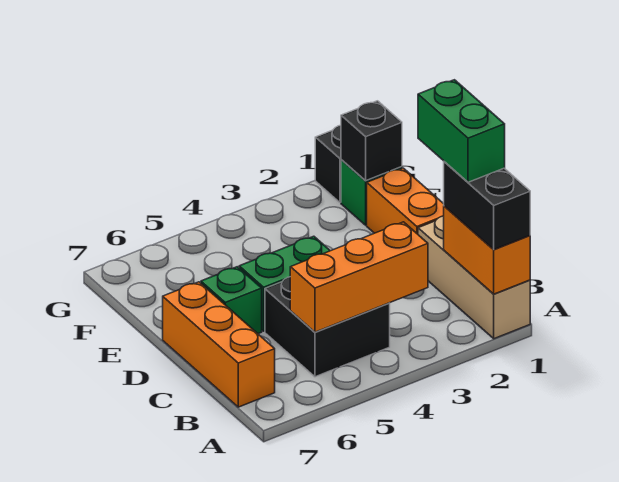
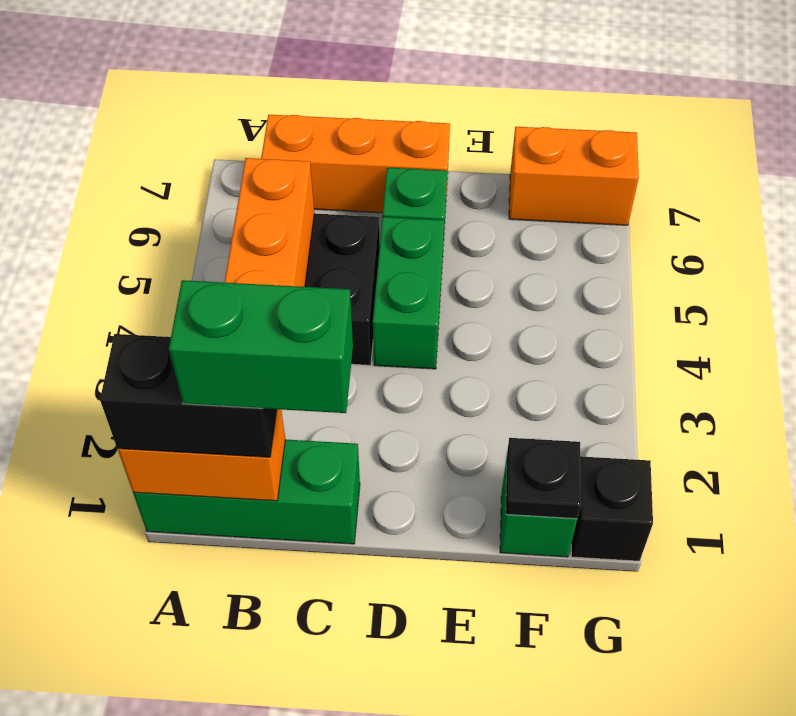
tan 1x3 brick [418,216,530,339] -> green 1x3 brick [133,439,360,544]
orange 1x2 brick [367,168,444,234] -> orange 1x2 brick moved to [509,127,639,225]
black 1x1 brick [341,101,402,181] -> black 1x1 plate [506,438,581,519]

